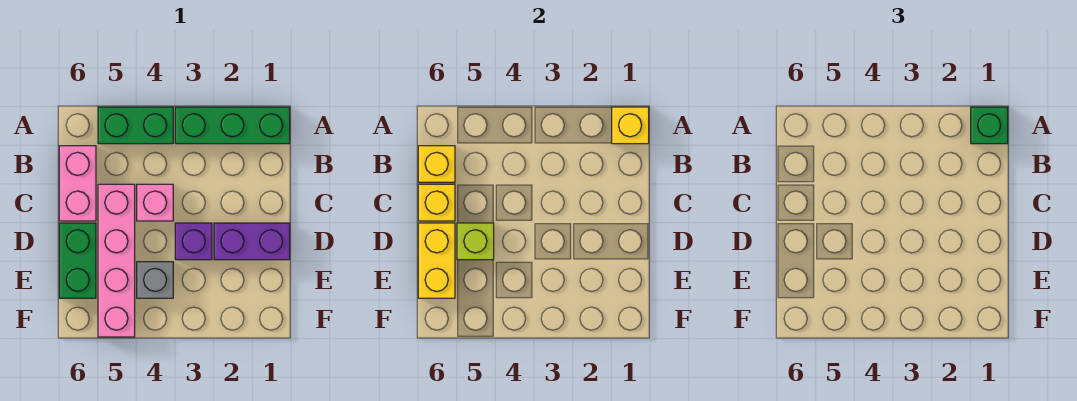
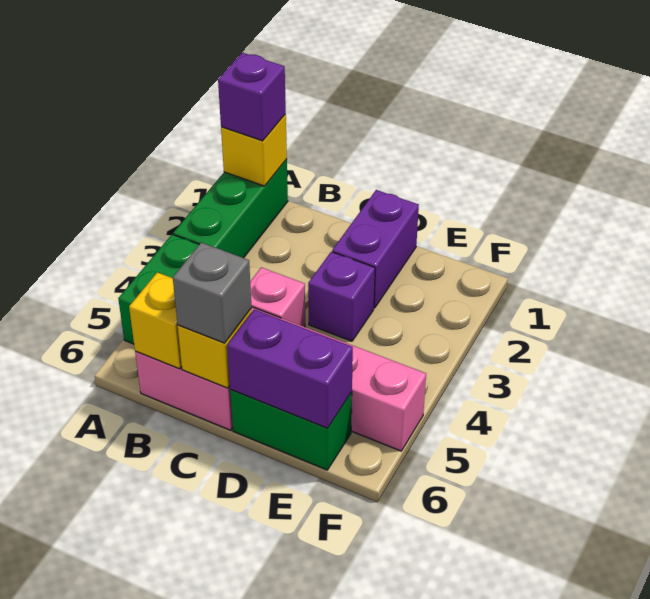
green 1x1 brick [971,107,1008,144] -> purple 1x1 brick [218,53,286,141]
lime 1x1 brick [457,223,494,260] -> none
yellow 1x2 brick [418,223,455,298] -> purple 1x2 brick [227,309,353,428]
grey 1x1 brick [137,262,173,298] -> grey 1x1 brick moved to [173,243,252,343]

